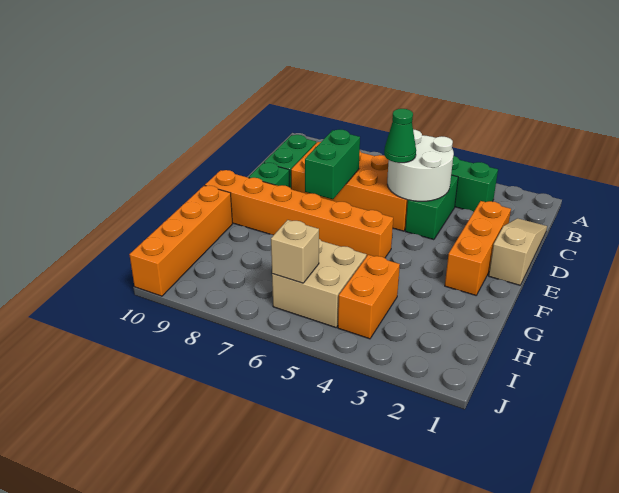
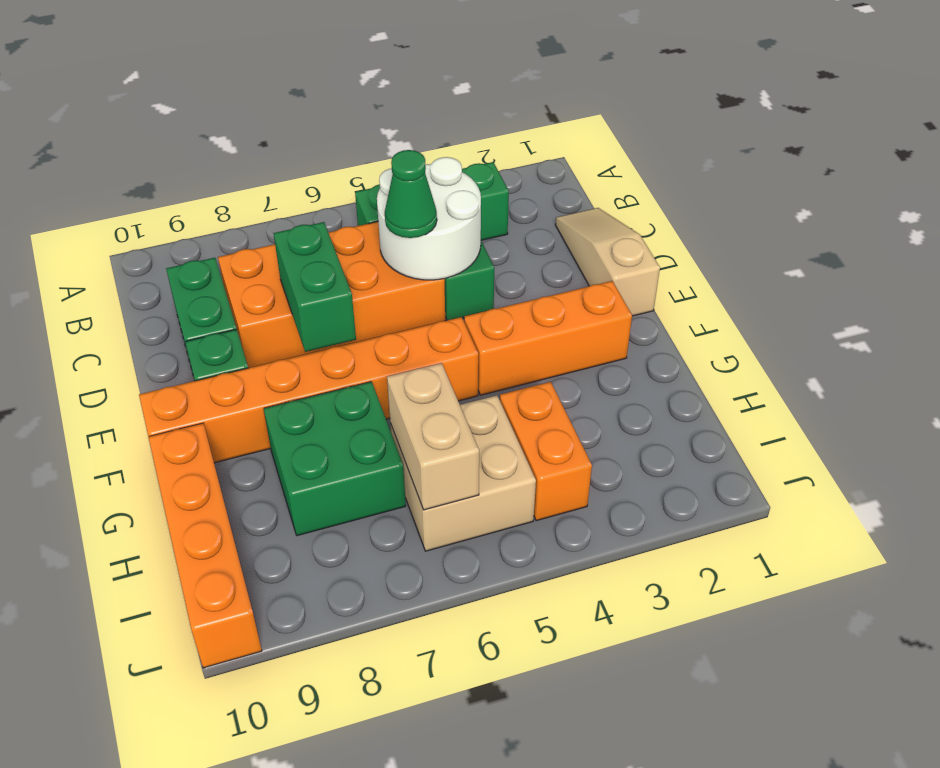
orange 1x3 brick [445,201,511,295] -> orange 1x3 brick turned to [464,281,632,395]
none -> green 2x2 brick [264,382,406,536]
tan 1x1 brick [271,220,319,283] -> tan 1x2 brick [387,363,479,510]

